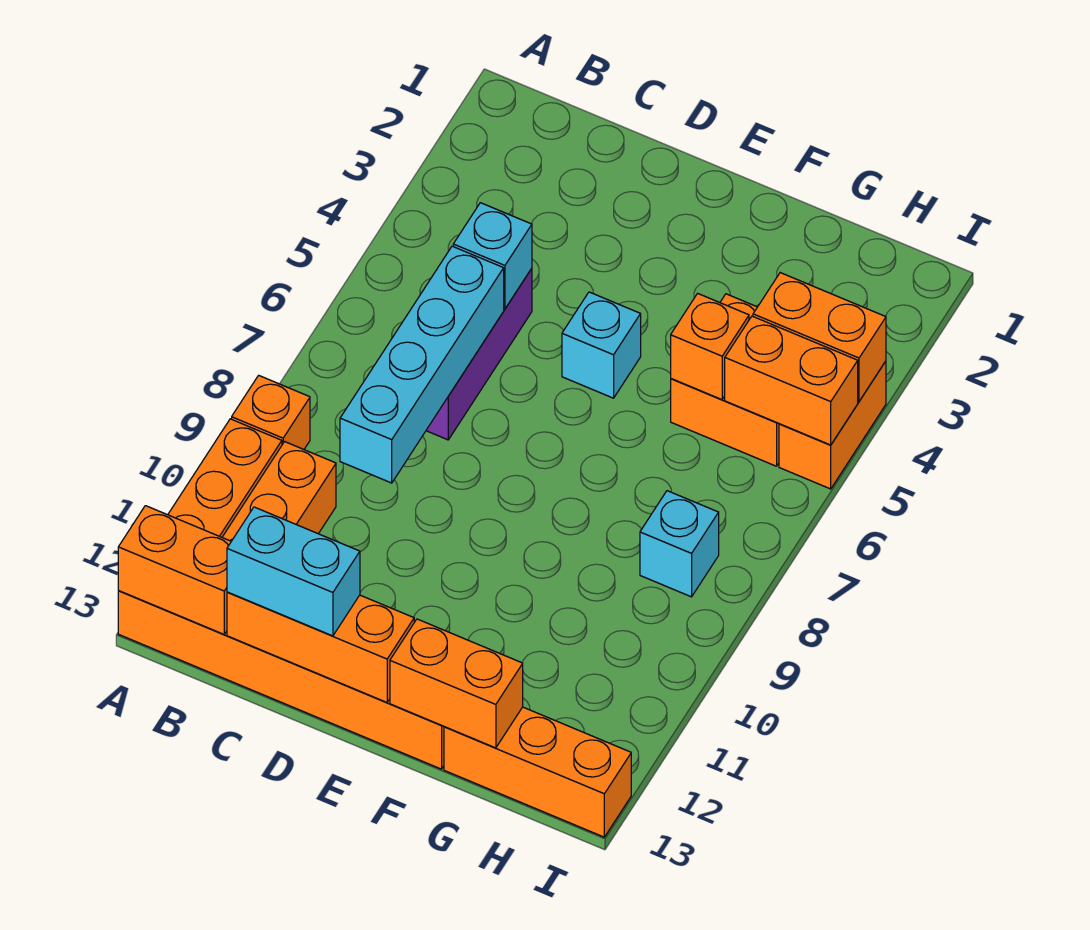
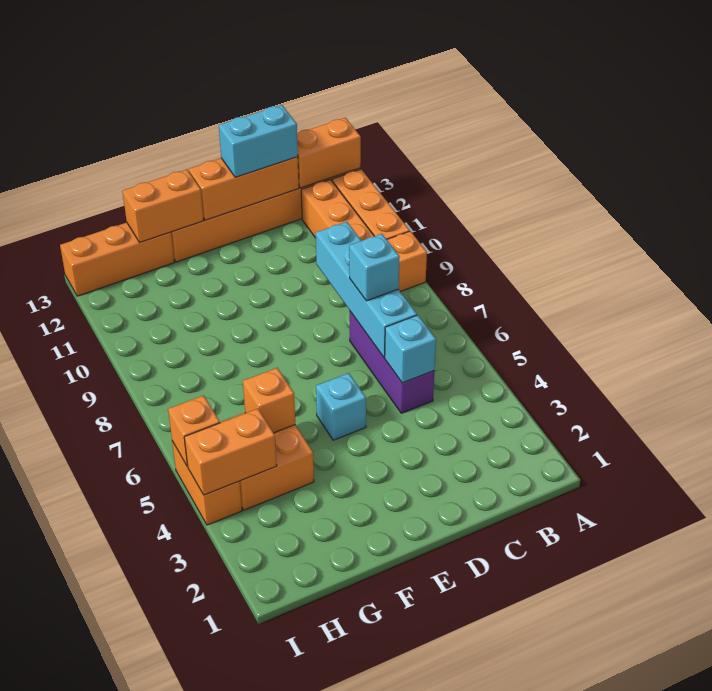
orange 1x2 brick [725,316,858,445] -> orange 1x1 brick [168,395,220,466]
cyan 1x1 brick [640,491,719,597] -> cyan 1x1 brick moved to [349,234,400,301]

